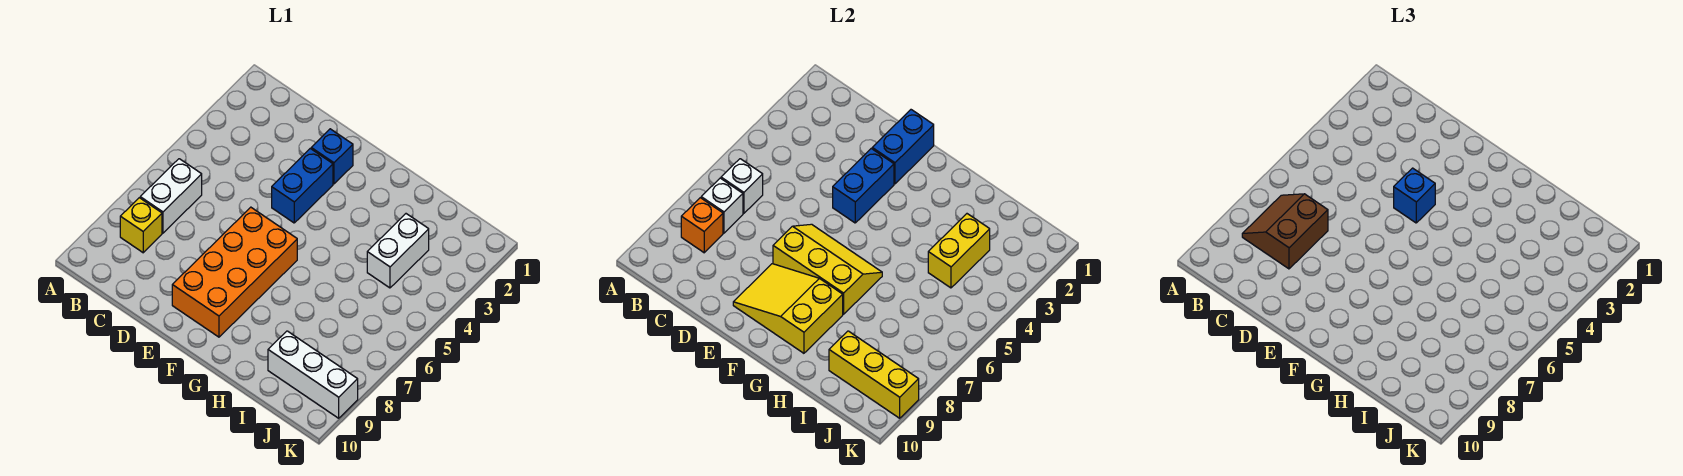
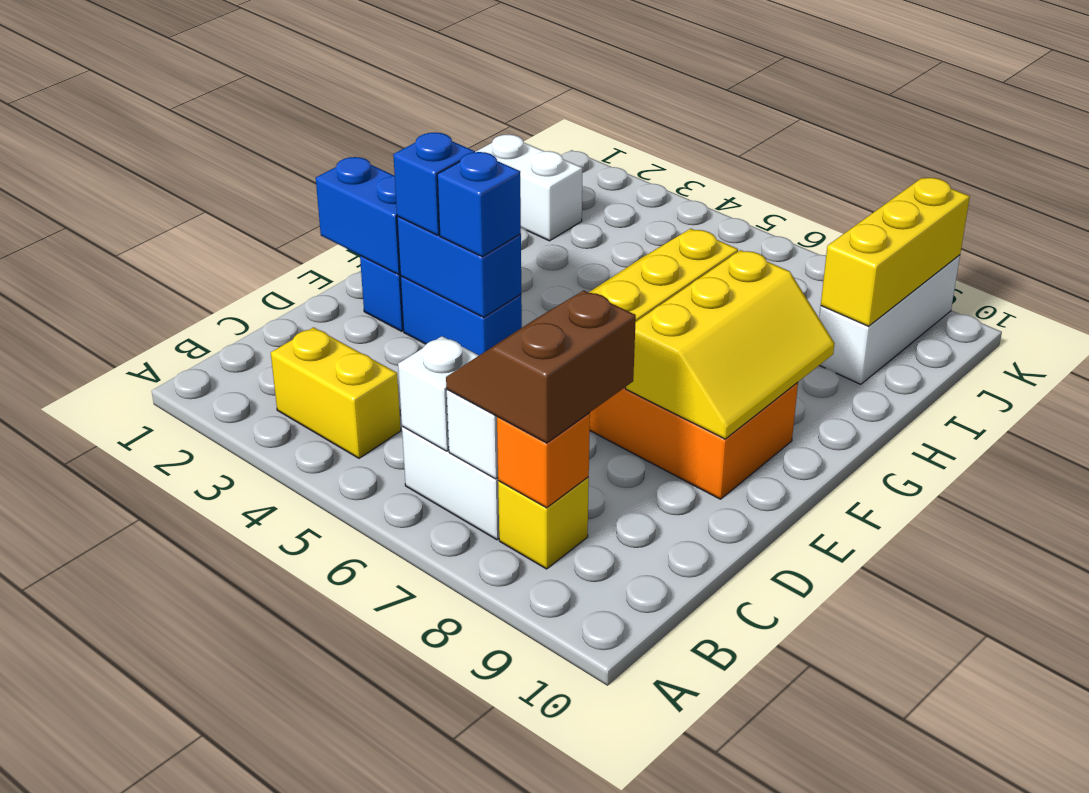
brown 2x2 slope [1242,194,1328,269] -> brown 2x2 slope turned to [446,290,636,443]
none -> blue 1x1 brick [393,132,475,235]
yellow 2x3 slope [733,264,843,353] -> yellow 2x3 slope turned to [626,250,835,439]
white 1x2 brick [367,214,429,288] -> white 1x2 brick moved to [476,135,583,241]
yellow 1x2 brick [928,214,990,288] -> yellow 1x2 brick moved to [271,327,401,458]

